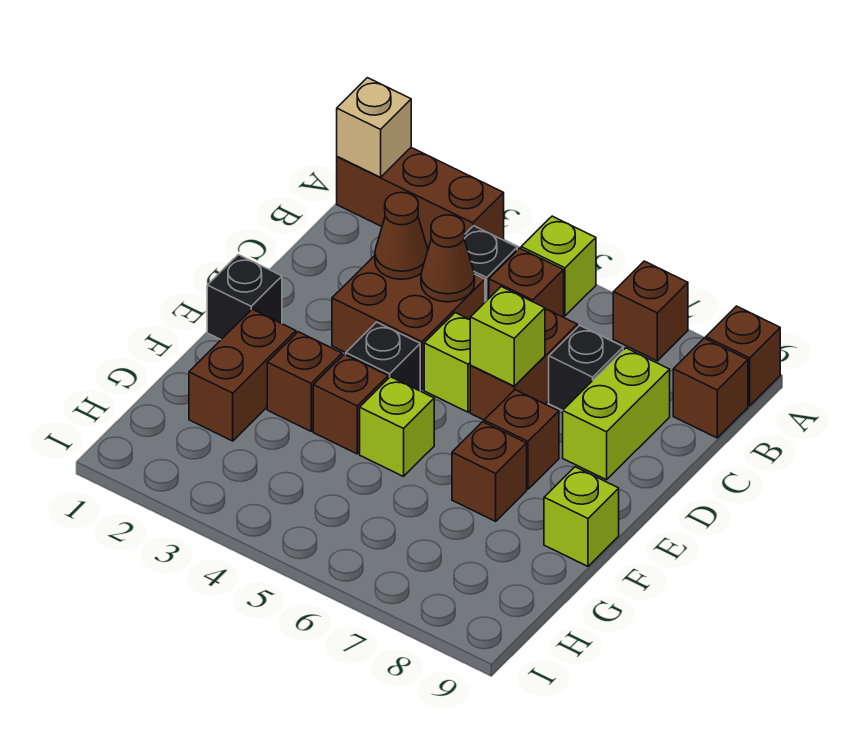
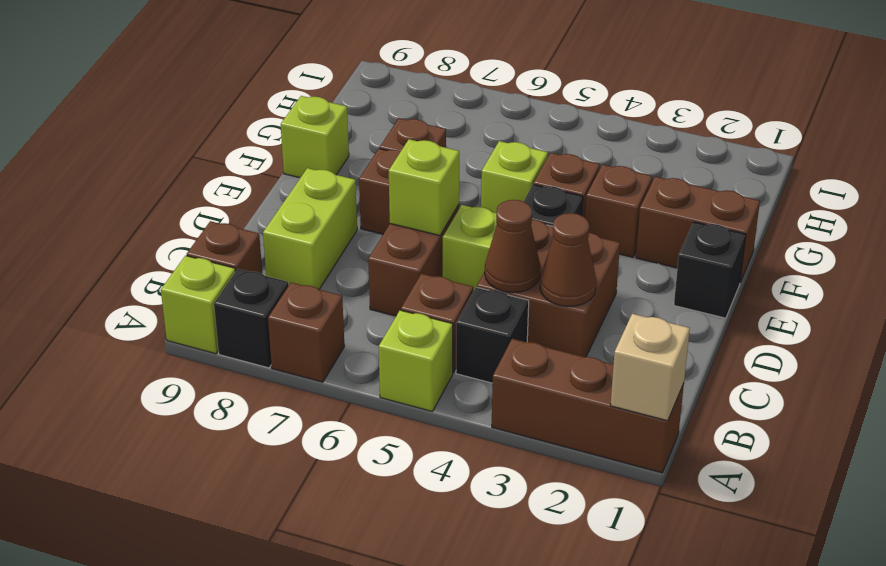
brown 1x1 brick [706,306,780,406] -> lime 1x1 brick [161,256,235,354]
black 1x1 brick [549,325,623,411] -> black 1x1 brick moved to [214,269,289,368]
brown 1x2 brick [189,309,296,441] -> brown 1x2 brick turned to [636,177,760,282]

